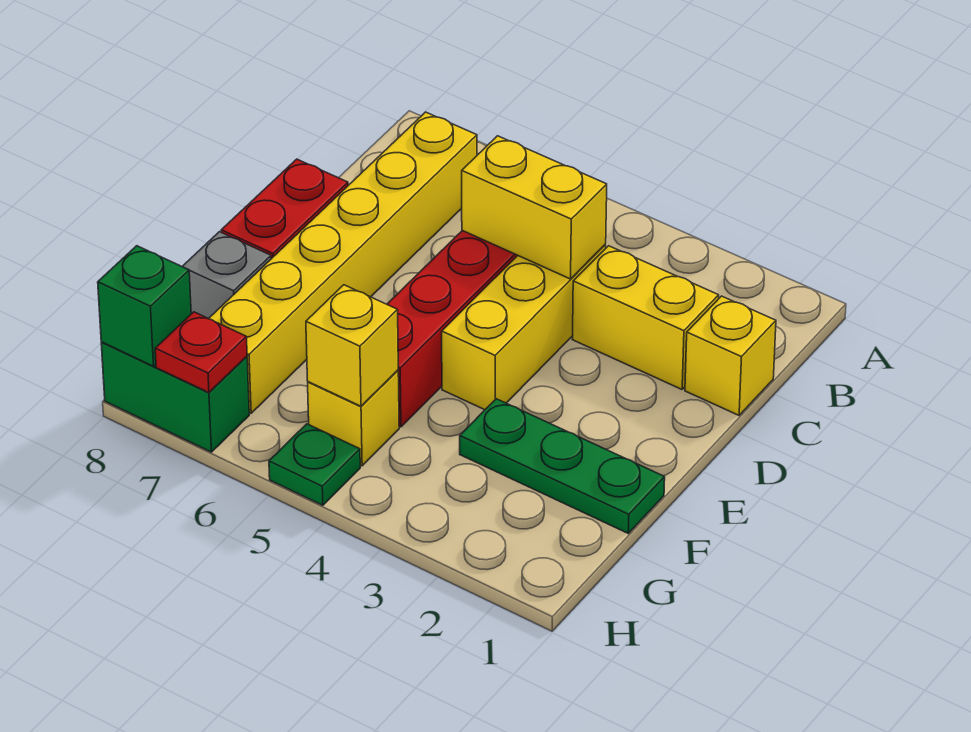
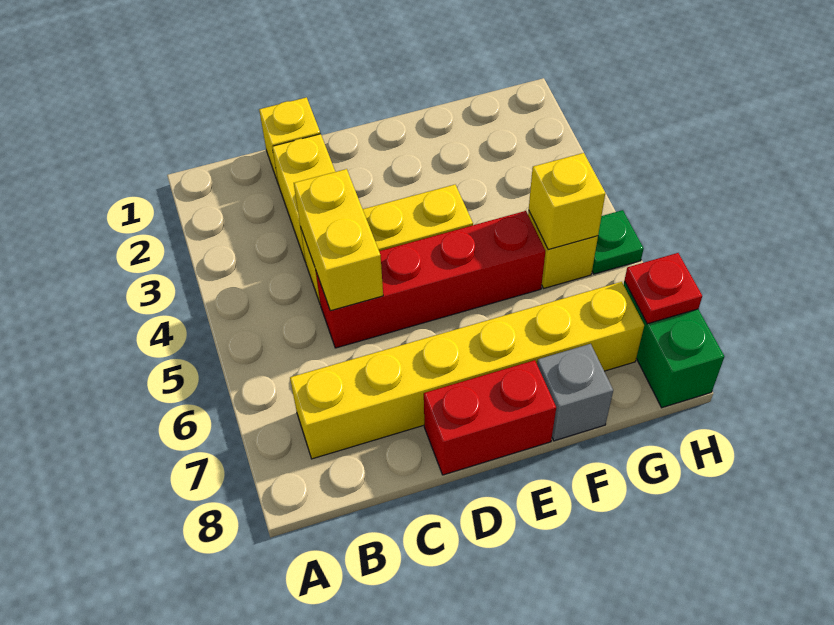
green 1x3 plate [460,399,665,533] -> none
green 1x1 brick [98,246,191,366] -> none

